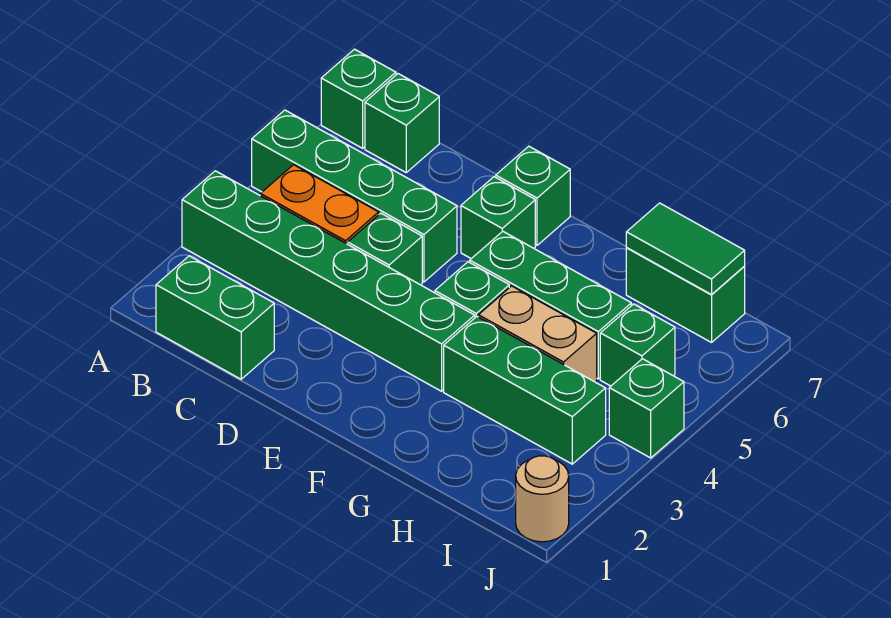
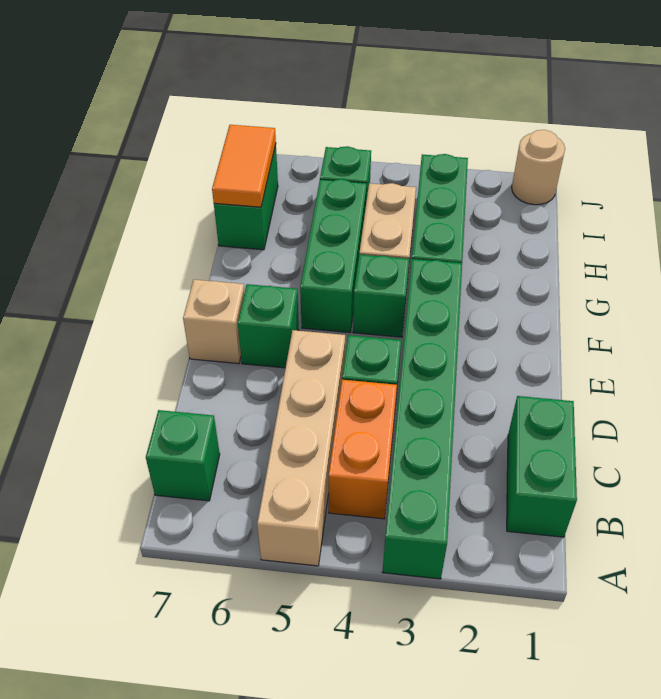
green 1x4 brick [252,110,457,282] -> tan 1x4 brick [257,330,345,566]
green 1x1 brick [321,49,396,148] -> none
green 1x1 brick [496,146,570,245] -> tan 1x1 brick [183,280,245,364]
green 1x2 tile [626,203,745,295] -> orange 1x2 tile [212,125,276,207]
green 1x1 brick [609,359,684,458] -> none

